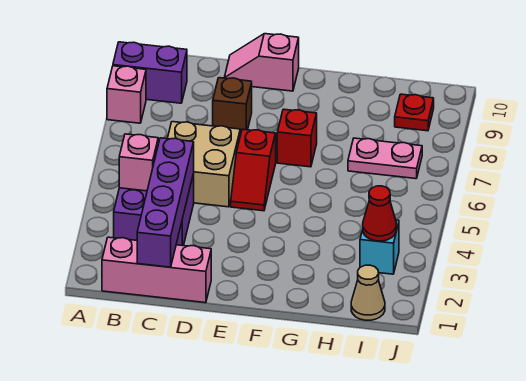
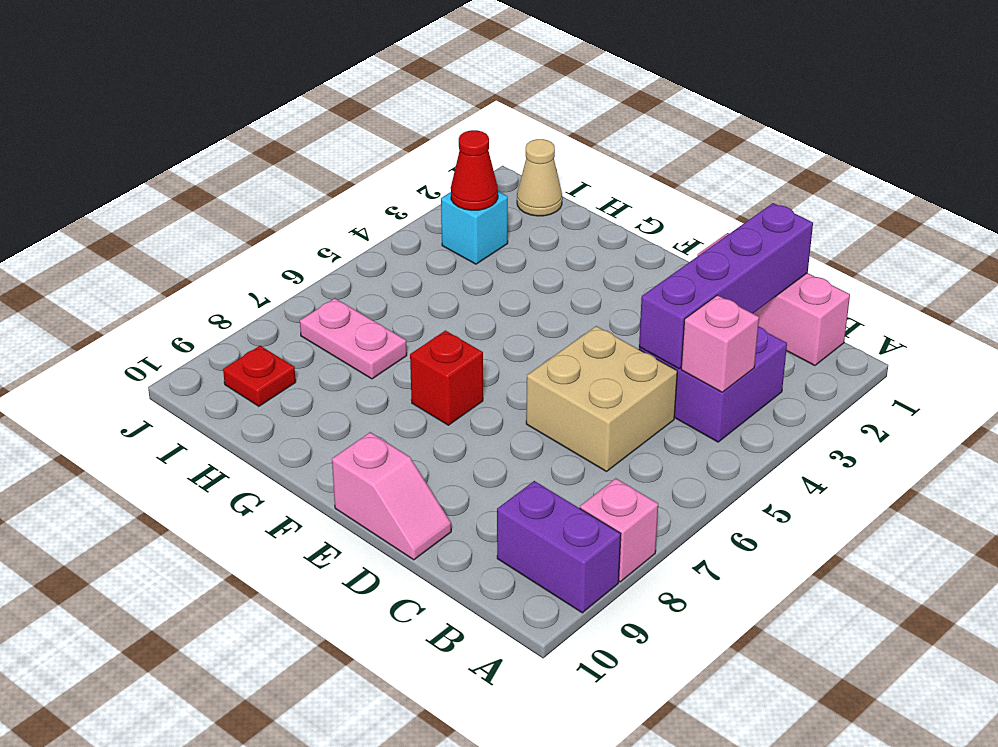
brown 1x1 brick [213,78,252,134] -> none
red 1x2 slope [231,129,276,211] -> none

